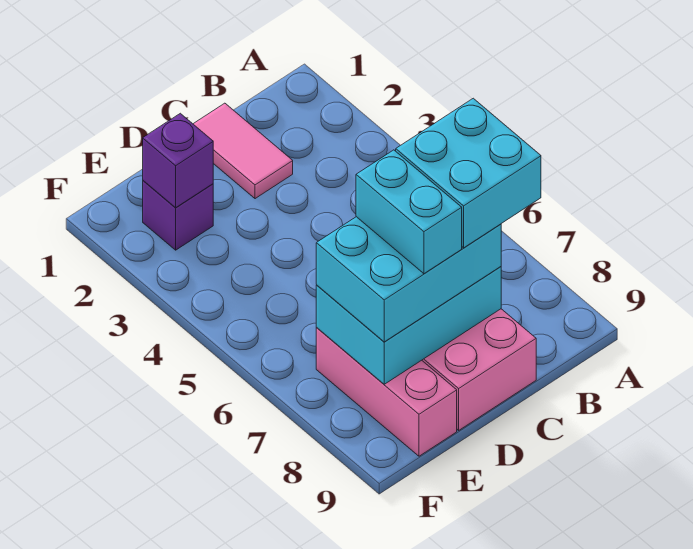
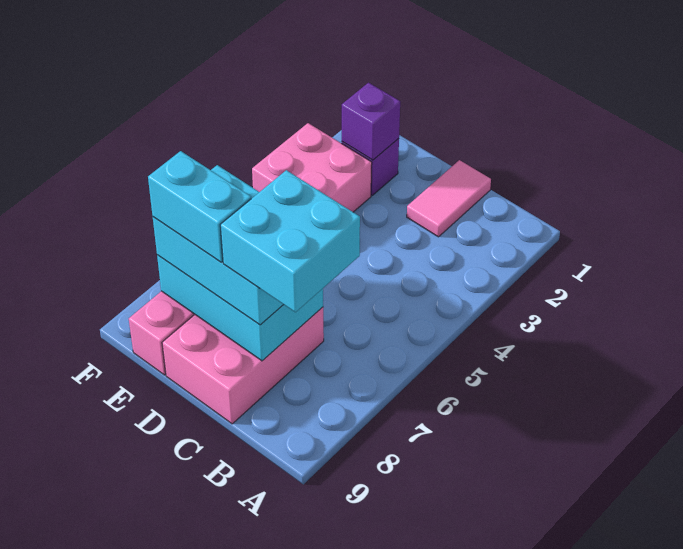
cyan 1x2 brick [356,150,462,274] -> cyan 1x2 brick turned to [148,151,251,262]
none -> pink 2x2 brick [252,123,372,212]

